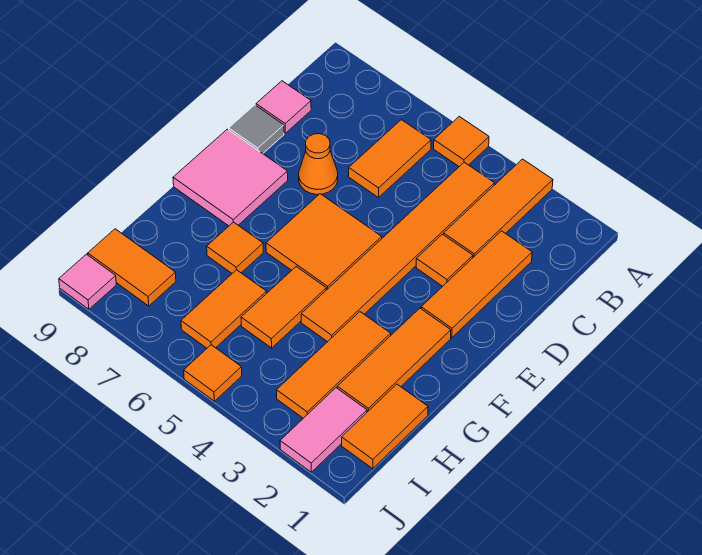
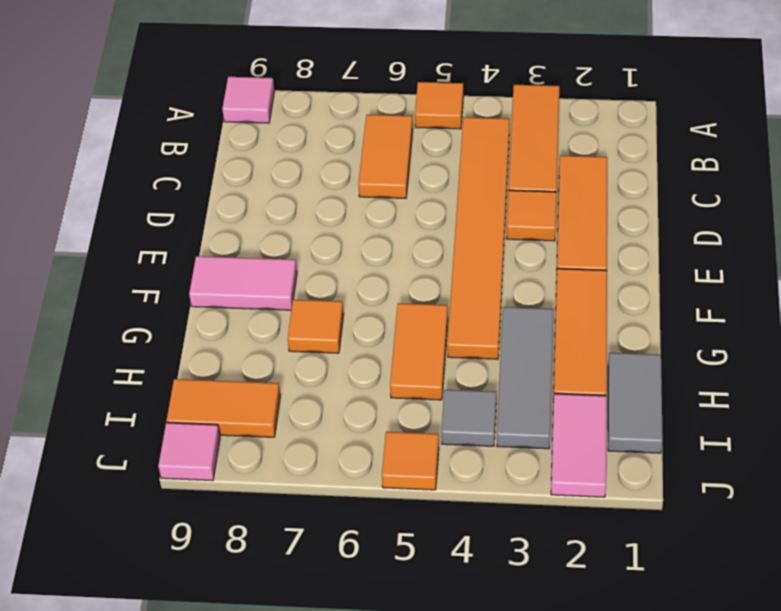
pink 1x1 tile [256,81,311,133] -> pink 1x1 tile moved to [222,77,274,123]
orange 1x1 cone [299,134,338,195] -> none
grey 1x1 tile [229,105,284,154] -> grey 1x1 tile moved to [441,390,496,446]
orange 2x2 tile [266,194,382,290] -> none
pink 2x2 tile [173,129,288,226] -> pink 1x2 tile [189,256,297,310]
orange 1x3 tile [277,312,391,418] -> grey 1x3 tile [497,307,554,449]
orange 1x2 tile [342,384,428,469] -> grey 1x2 tile [608,353,663,453]
orange 1x2 tile [181,270,267,348] -> none

